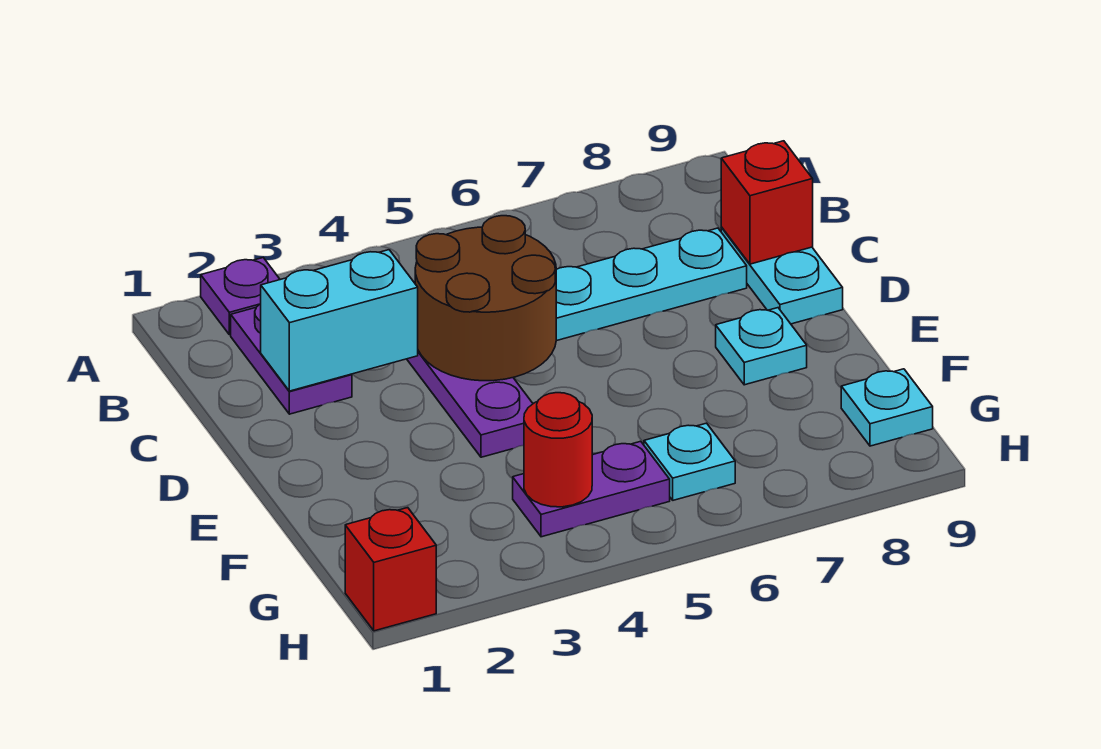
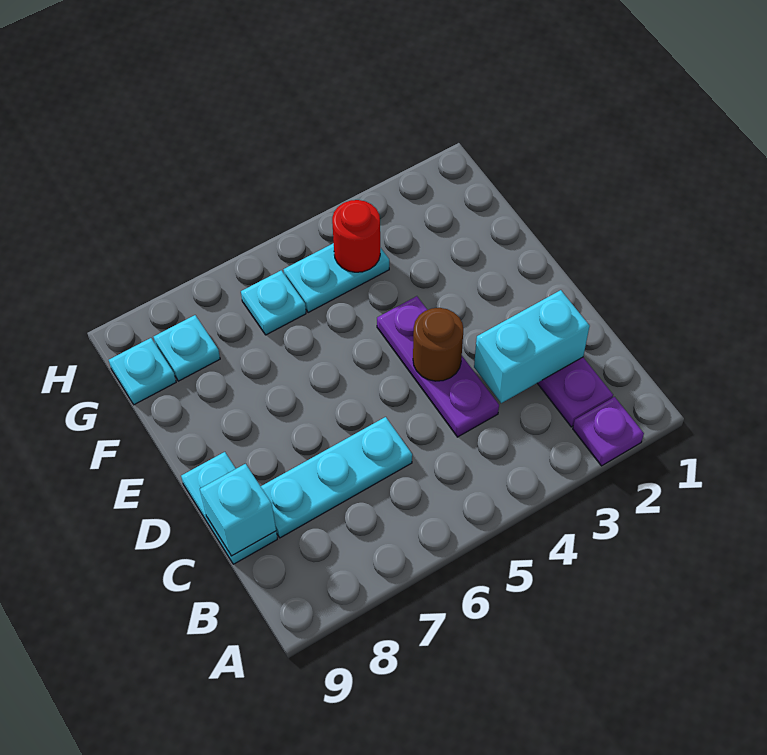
brown 2x2 round brick [415,216,556,381] -> brown 1x1 round brick [413,308,463,381]
red 1x1 brick [721,141,813,264] -> cyan 1x1 brick [200,464,276,556]
cyan 1x1 plate [716,308,807,385] -> cyan 1x1 plate moved to [154,315,220,381]
purple 1x2 plate [513,441,670,537] -> cyan 1x2 plate [284,243,389,313]
red 1x1 brick [345,508,436,631] -> none

